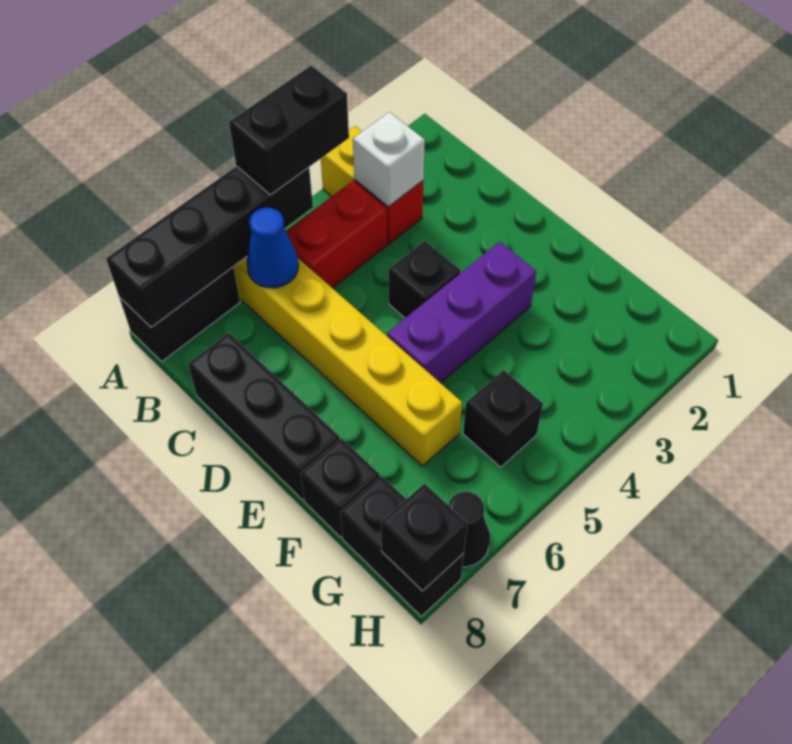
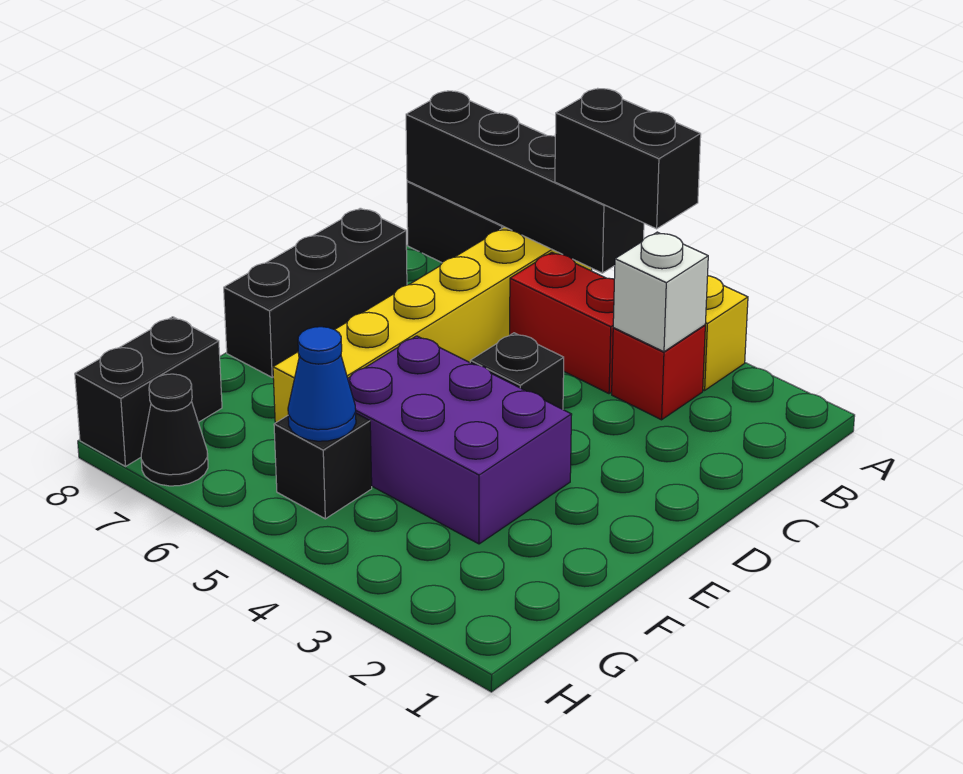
blue 1x1 cone [247,208,298,288] -> blue 1x1 cone moved to [288,327,356,441]
purple 1x3 brick [387,242,537,383] -> purple 2x3 brick [348,336,572,544]
black 1x1 brick [300,438,380,537] -> none
black 1x1 brick [381,484,468,591] -> none

